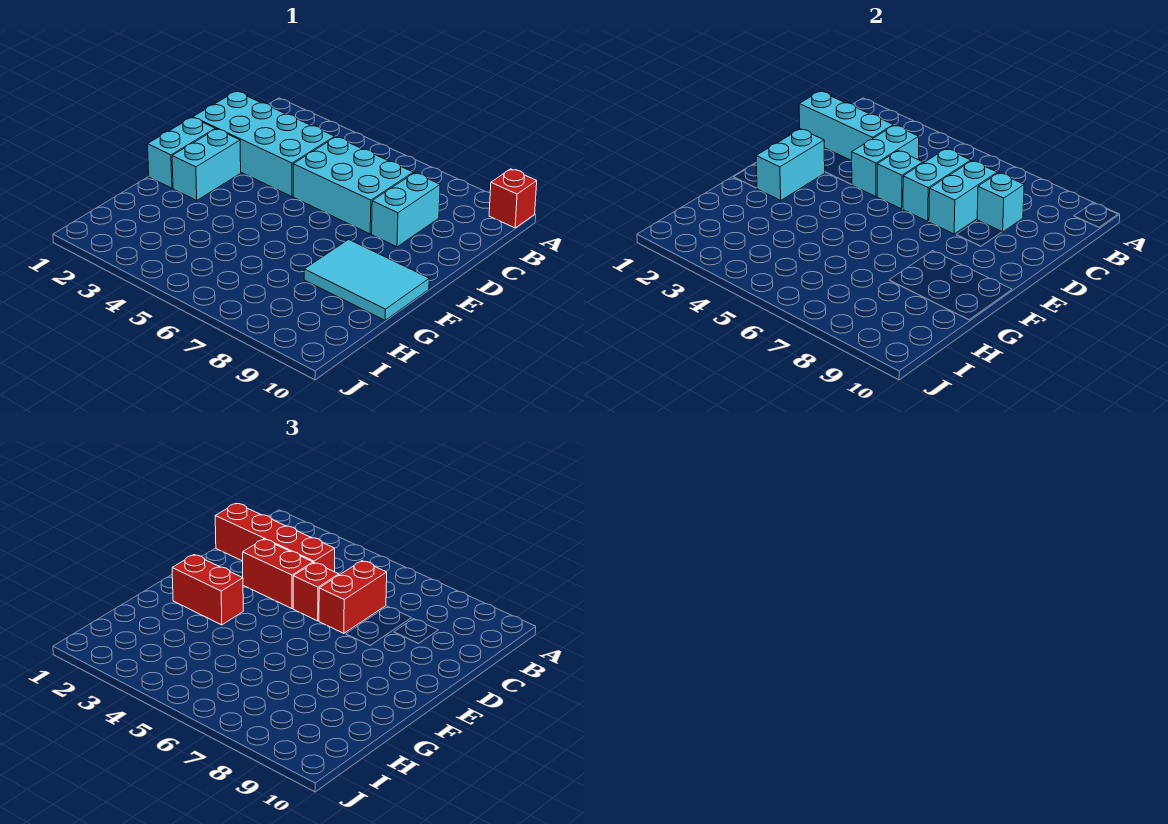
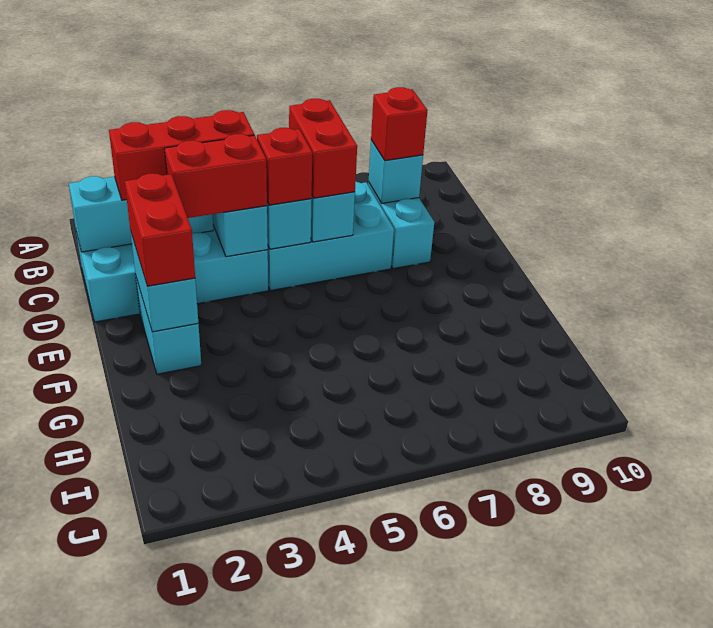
red 1x1 brick [489,169,537,228] -> red 1x1 brick moved to [371,87,428,161]
red 1x4 brick [215,504,335,572] -> red 1x3 brick [109,110,254,200]
cyan 1x2 brick [929,161,997,234] -> none
cyan 1x2 brick [148,118,215,188] -> none
red 1x2 brick [172,555,243,625] -> red 1x2 brick turned to [125,174,195,286]
cyan 2x3 tile [304,239,429,320] -> none

